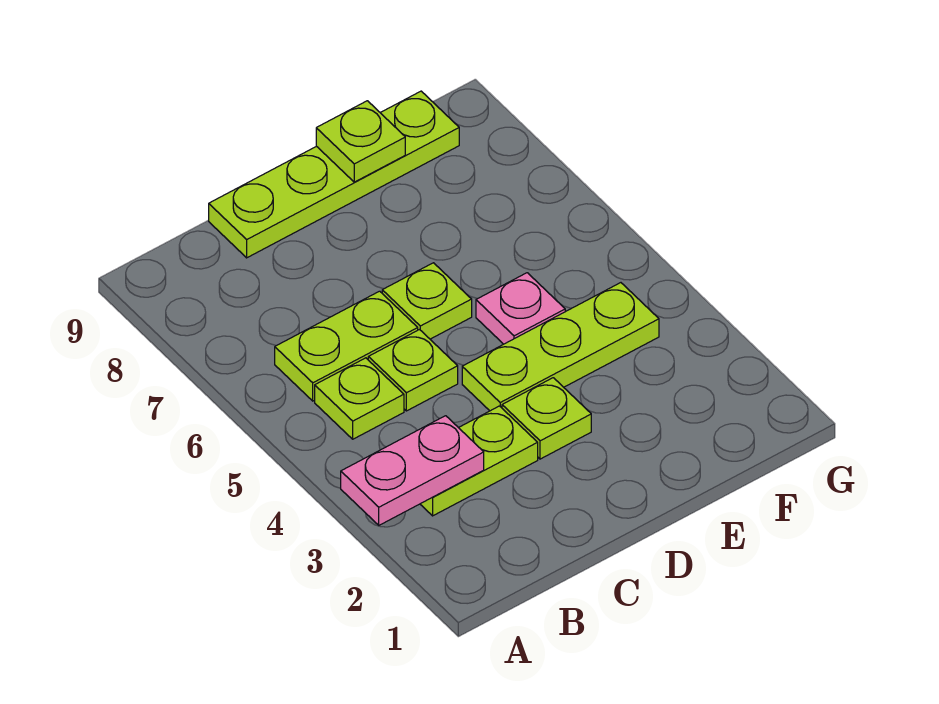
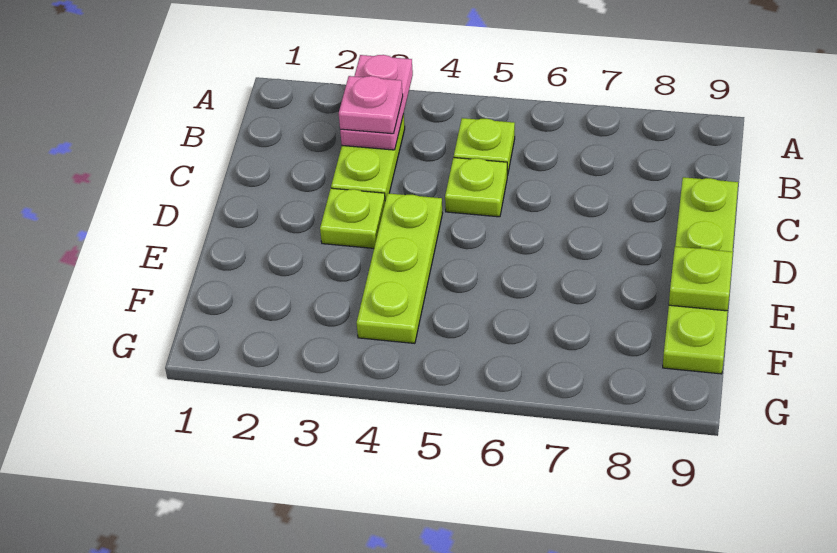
lime 1x2 plate [275,291,418,401] -> none
lime 1x1 plate [382,263,472,339] -> none
pink 1x1 plate [476,273,565,344] -> pink 1x1 plate moved to [339,76,403,134]

